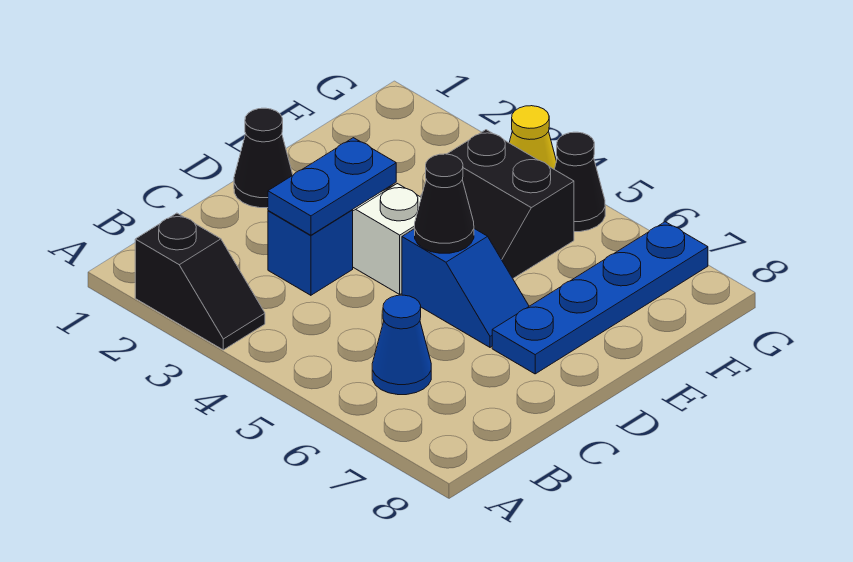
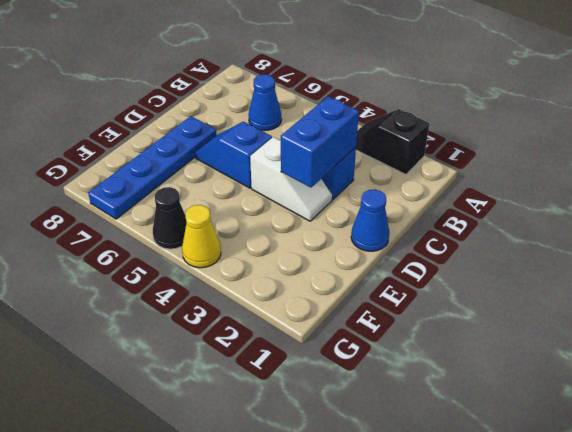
blue 1x2 plate [268,138,396,235] -> blue 1x2 brick [280,96,359,187]
black 1x1 cone [234,108,293,208] -> blue 1x1 cone [351,189,389,251]
black 1x1 cone [415,154,474,253] -> none
black 2x2 slope [420,130,574,278] -> none

